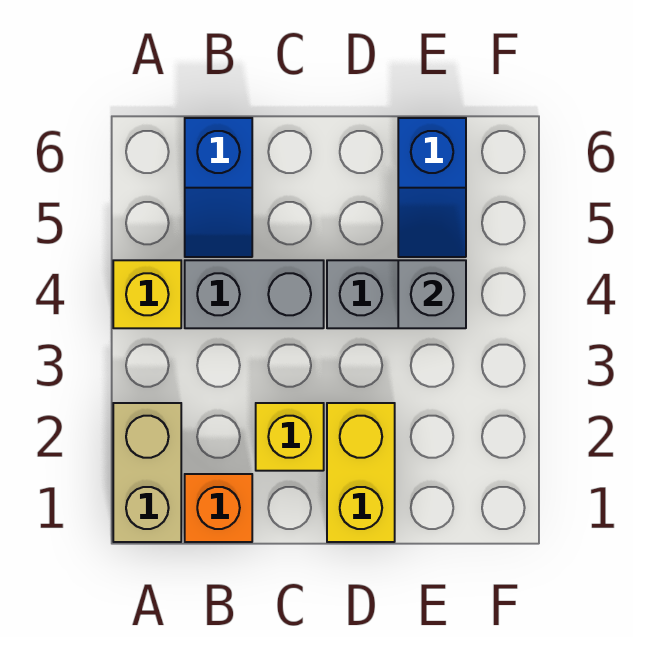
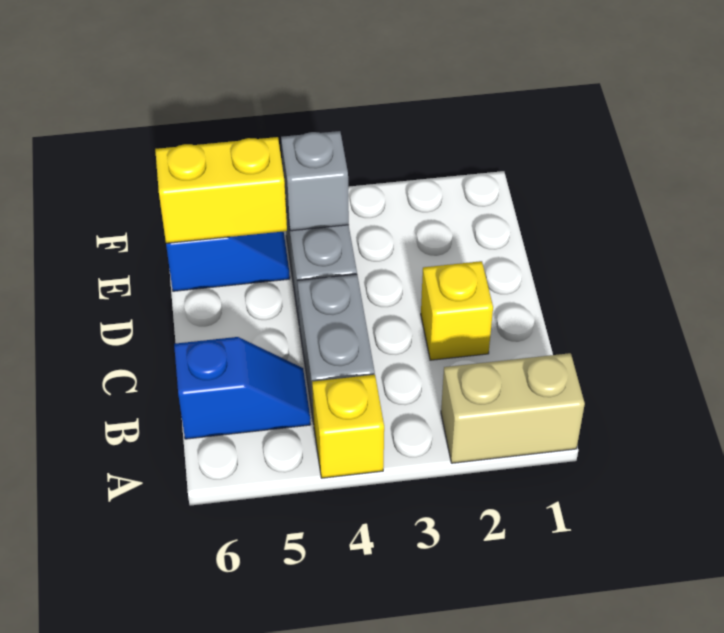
orange 1x1 brick [185,474,252,542] -> none
yellow 1x2 brick [327,403,395,542] -> yellow 1x2 brick moved to [155,137,287,243]

